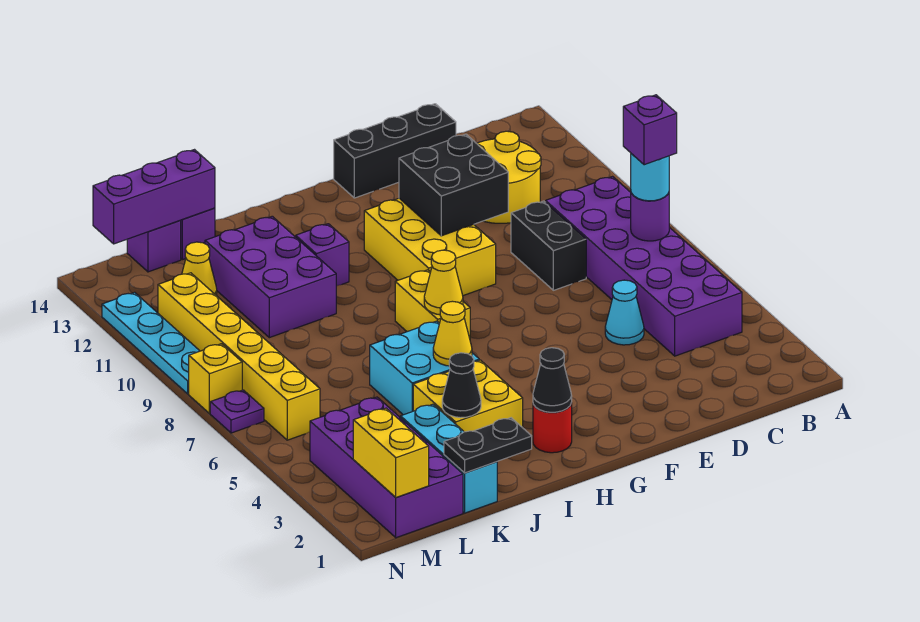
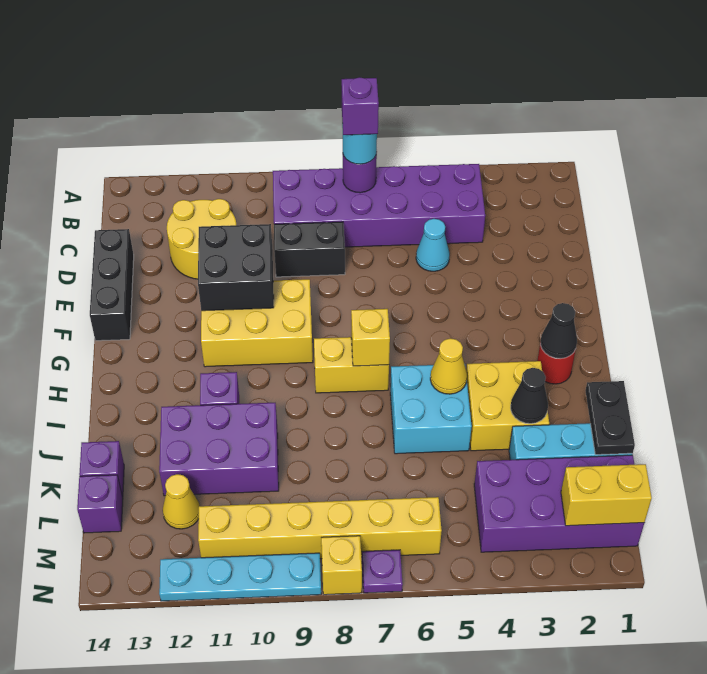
yellow 1x1 cone [424,250,463,315] -> yellow 1x1 brick [351,309,390,366]
purple 1x3 brick [93,150,215,244] -> none

